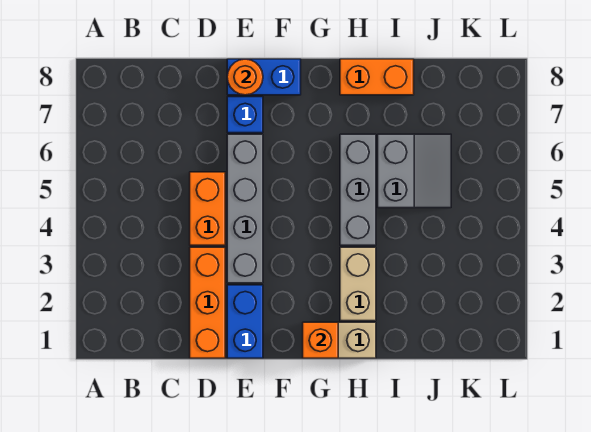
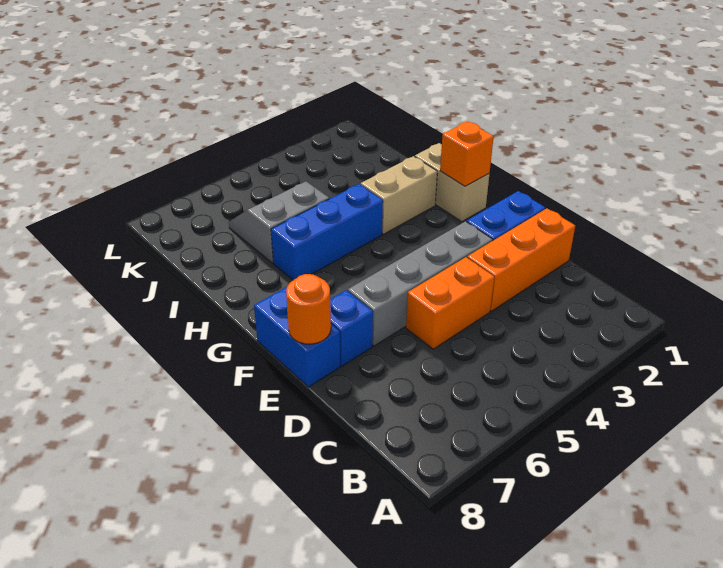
grey 1x3 brick [340,134,376,245] -> blue 1x3 brick [271,184,383,280]
orange 1x2 brick [340,59,414,95] -> none

